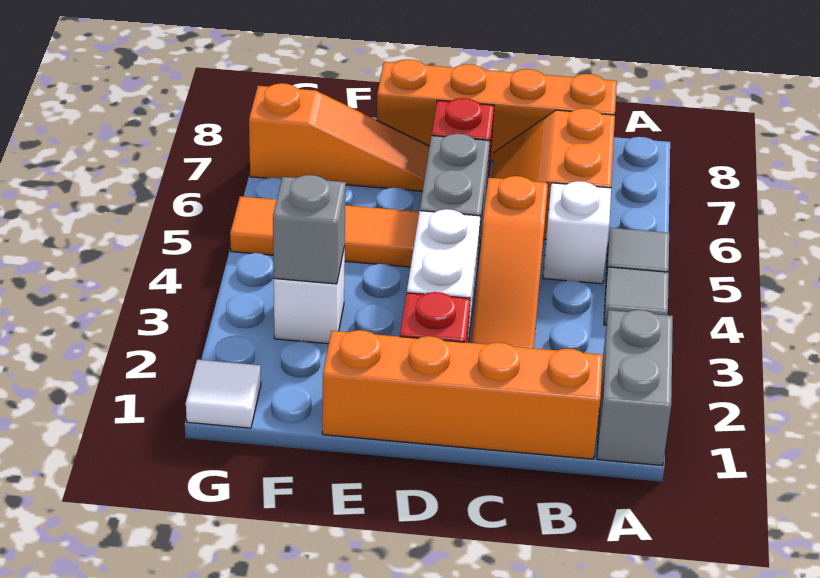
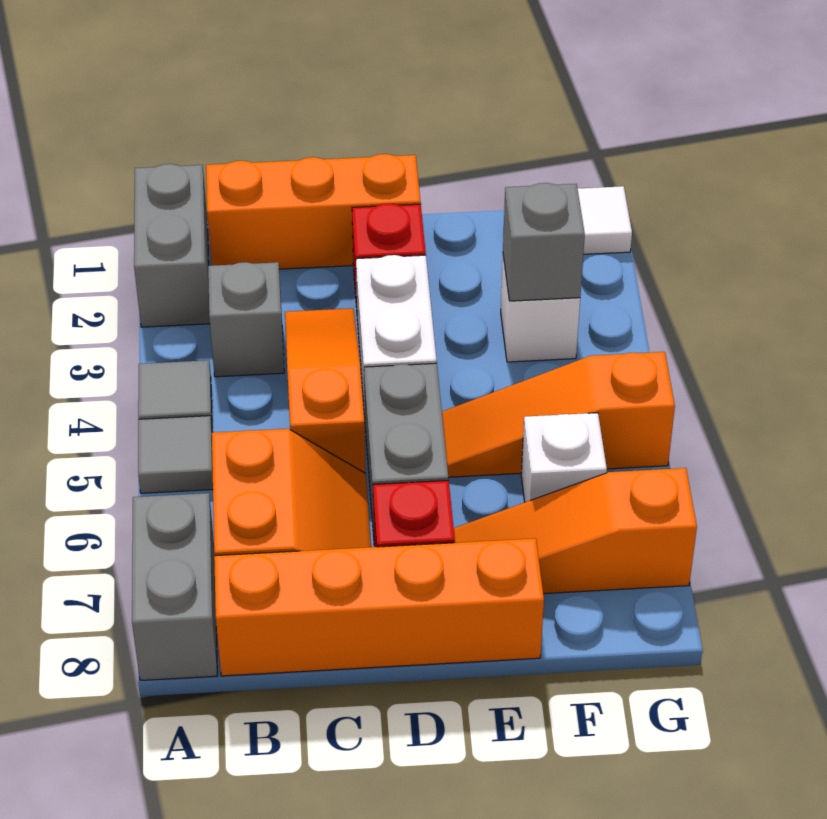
none -> grey 1x2 brick [132,493,217,681]
orange 1x4 brick [322,330,603,459] -> orange 1x3 brick [206,154,421,269]
none -> grey 1x1 brick [208,262,284,377]
white 1x1 brick [543,181,611,284] -> white 1x1 brick moved to [521,413,607,502]
orange 1x3 tile [230,196,419,267] -> orange 1x3 slope [442,352,675,477]

